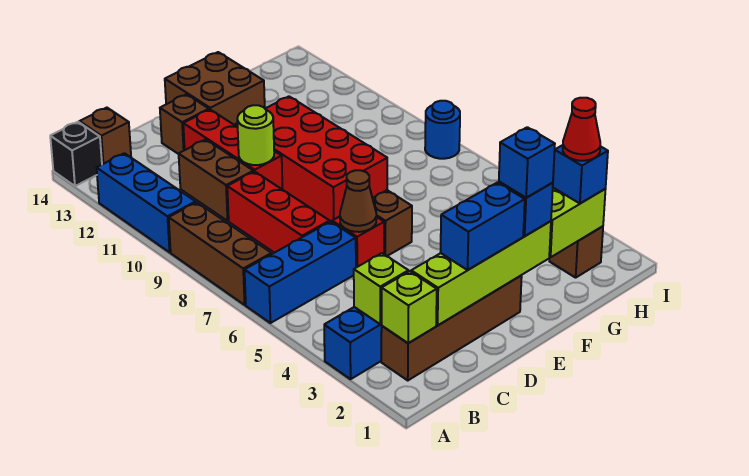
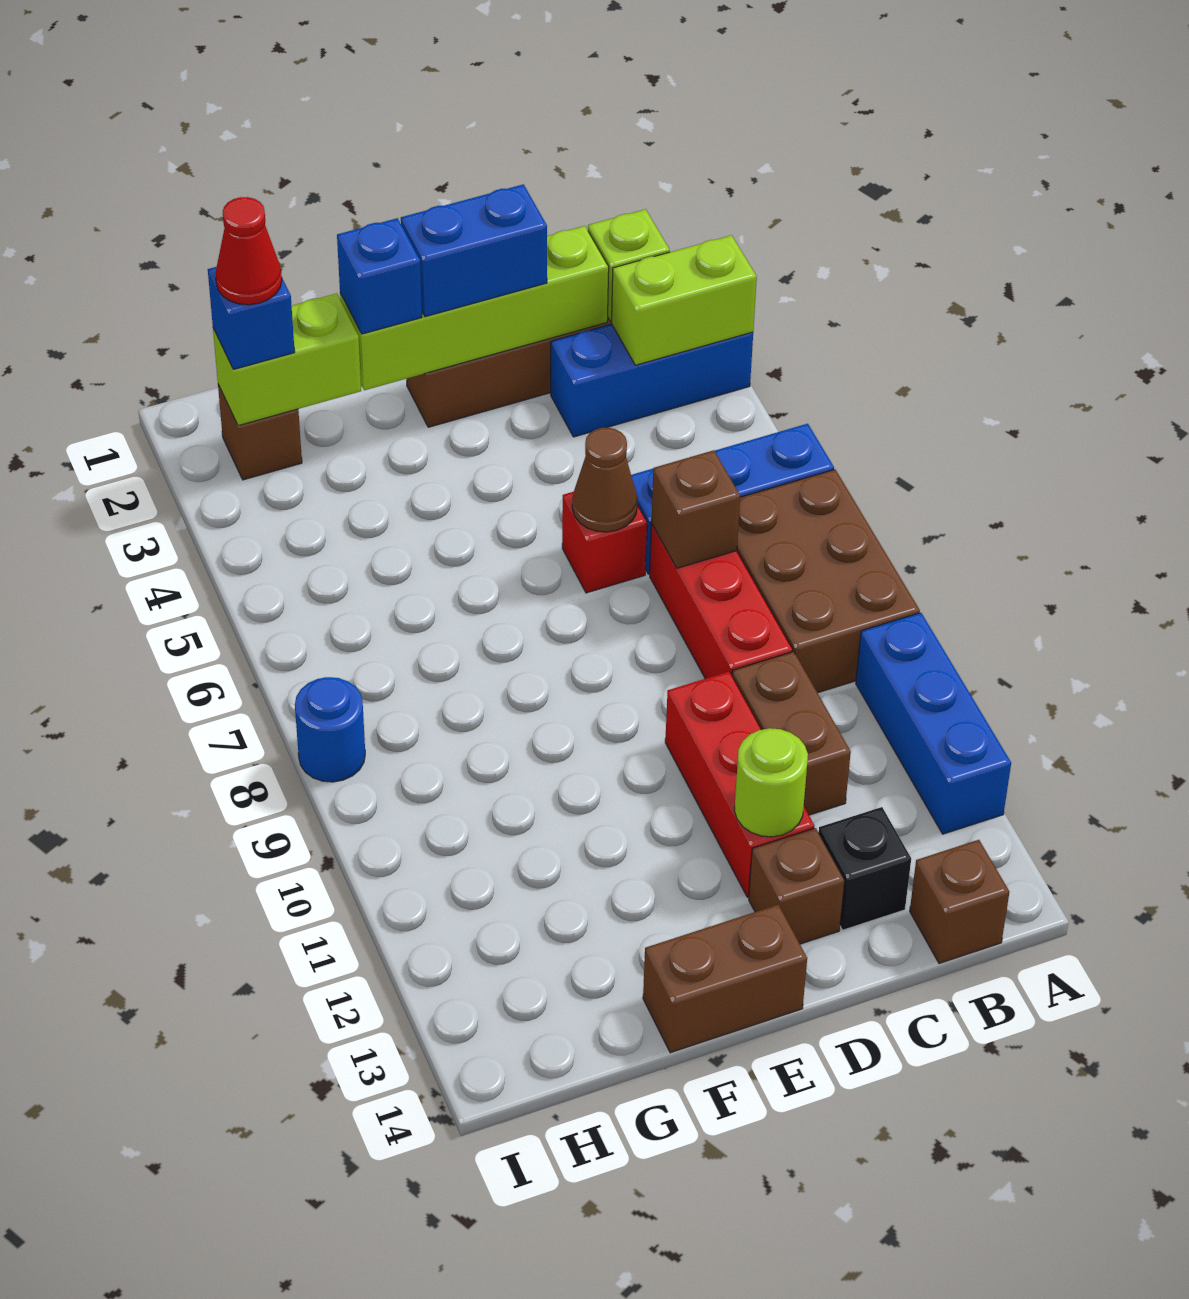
brown 1x3 brick [169,202,272,305] -> brown 2x3 brick [737,470,920,693]
black 1x1 brick [50,122,102,186] -> black 1x1 brick moved to [819,807,911,930]
lime 1x1 brick [354,253,409,324] -> lime 1x2 brick [612,235,757,365]
lime 1x1 round brick [237,105,274,165] -> lime 1x1 round brick moved to [734,728,808,837]
brown 1x1 brick [373,190,412,256] -> brown 1x1 brick moved to [651,450,740,568]
red 2x4 brick [235,96,387,222] -> none
brown 2x2 brick [165,52,265,125] -> brown 1x2 brick [643,905,807,1053]
blue 1x1 brick [499,127,555,198] -> none

